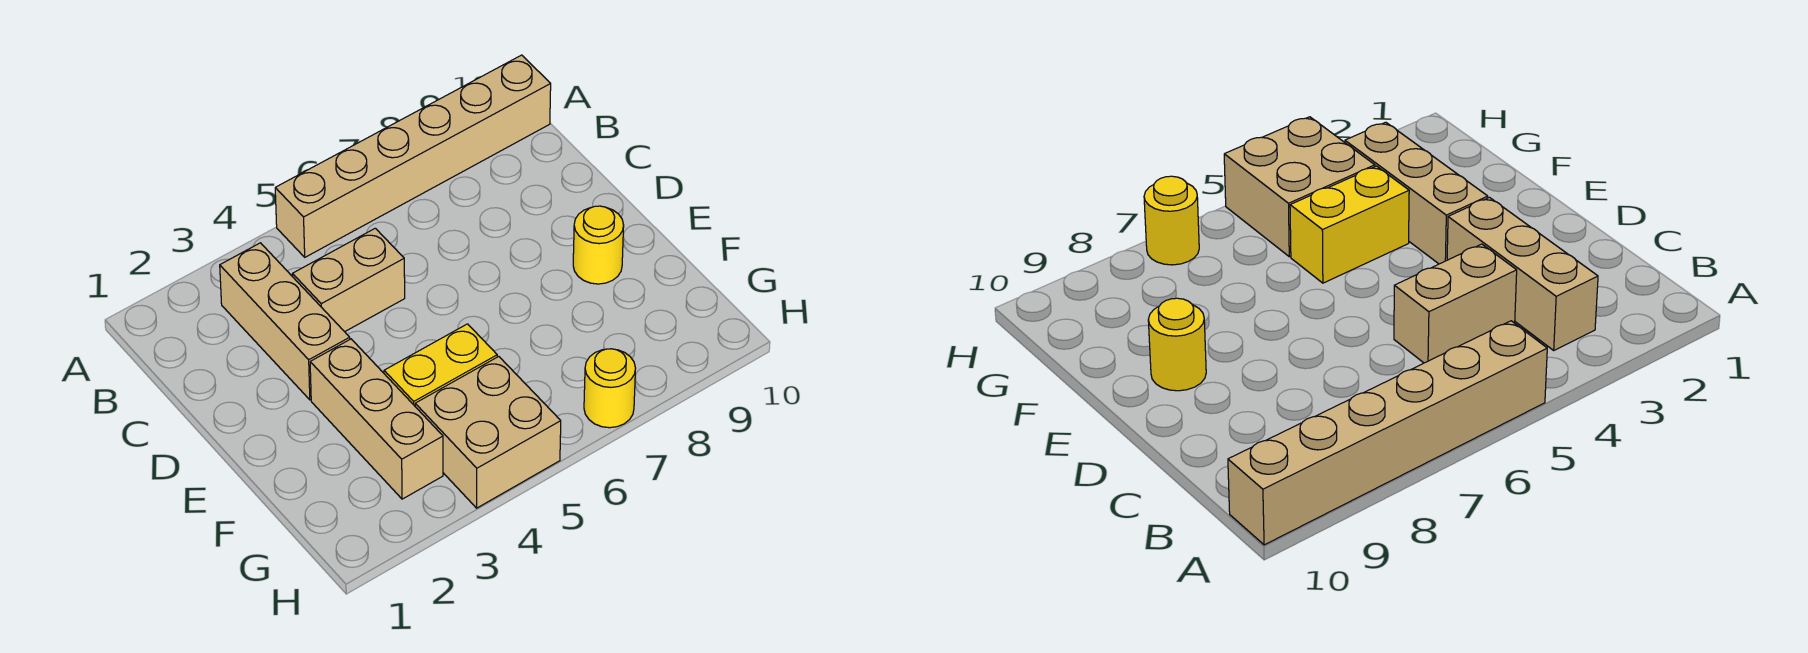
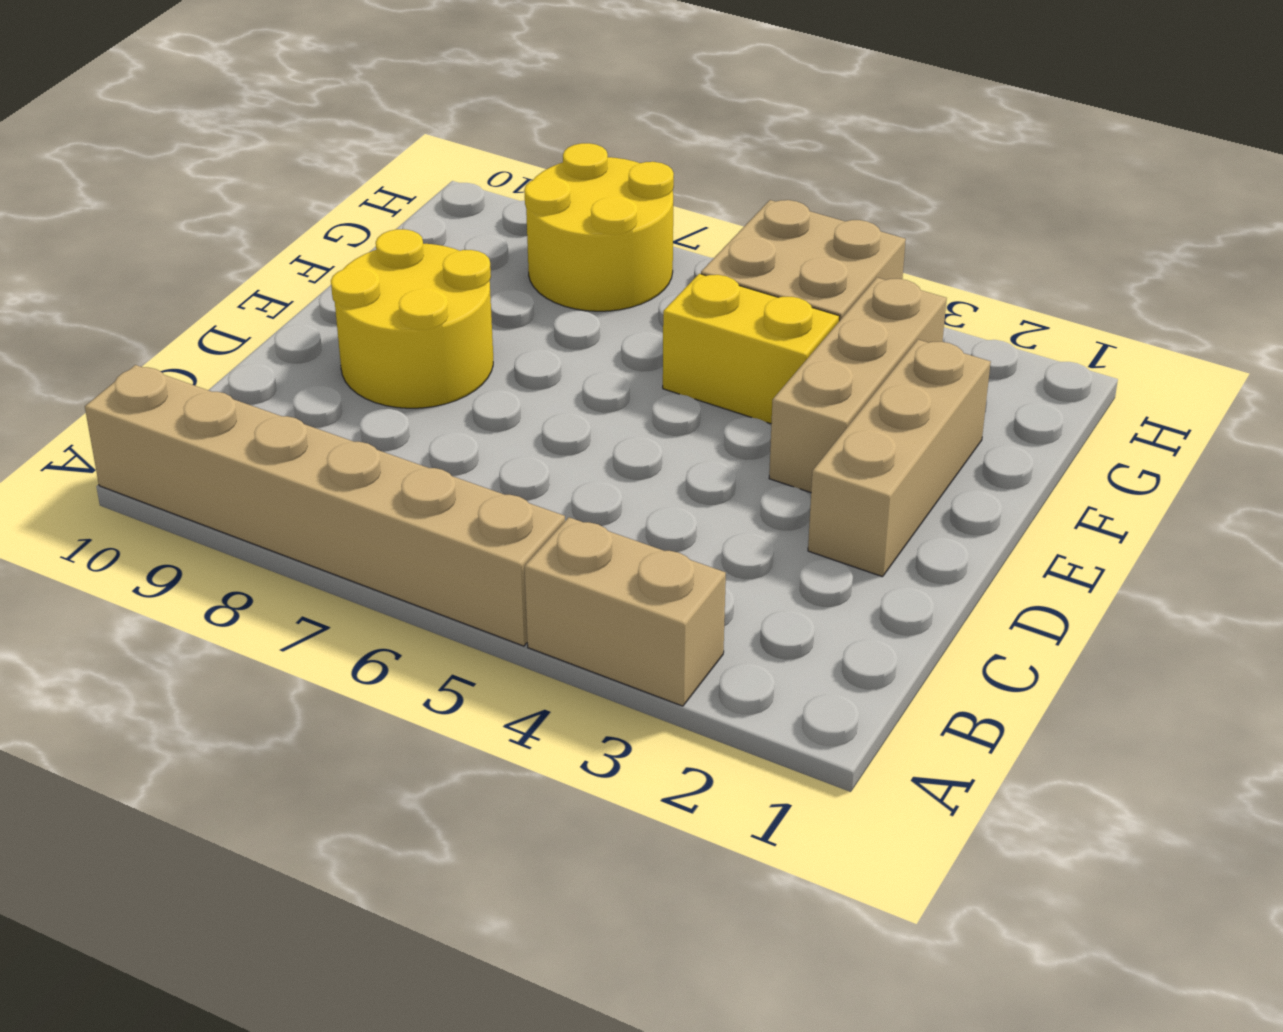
tan 1x3 brick [220,243,350,400] -> tan 1x3 brick moved to [808,340,991,577]
tan 1x2 brick [293,228,405,332] -> tan 1x2 brick moved to [524,517,726,706]
yellow 1x1 round brick [573,206,624,284] -> yellow 2x2 round brick [331,229,493,408]
yellow 1x1 round brick [584,349,636,428] -> yellow 2x2 round brick [524,143,674,311]

